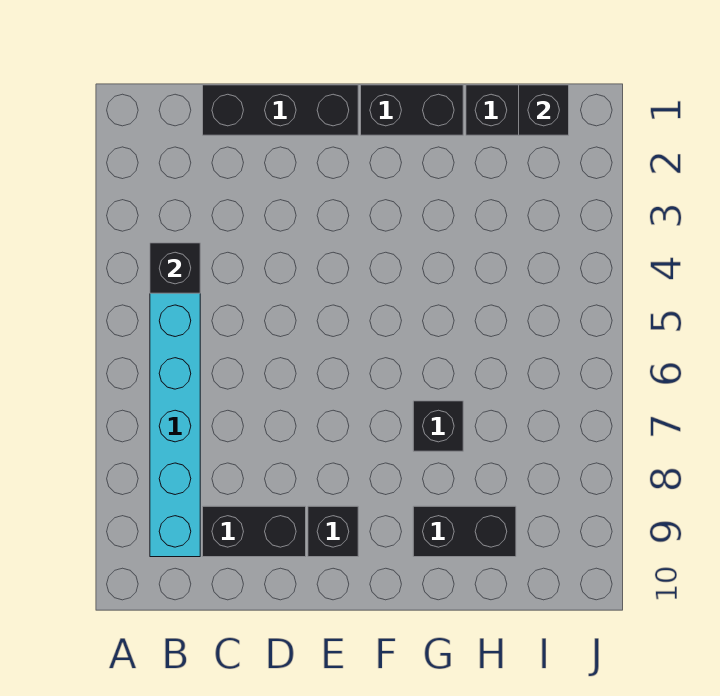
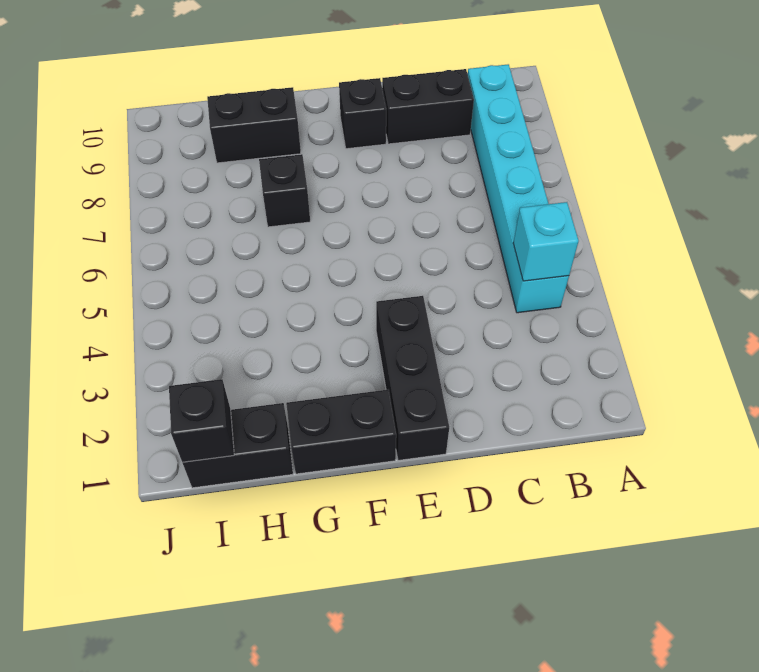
black 1x1 brick [150,243,200,293] -> cyan 1x1 brick [513,202,579,281]
black 1x3 brick [203,85,358,135] -> black 1x3 brick turned to [376,296,449,460]

